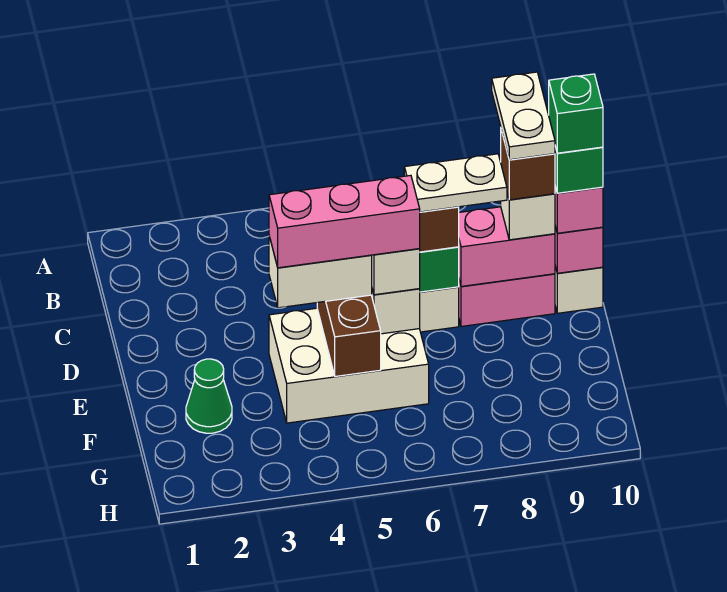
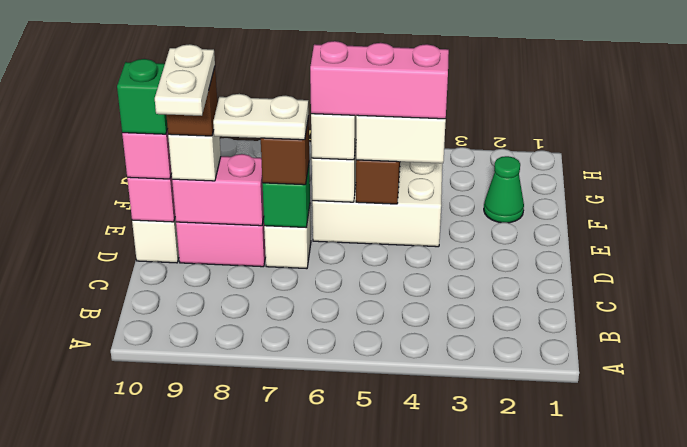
green 1x1 brick [549,74,603,153] -> none

